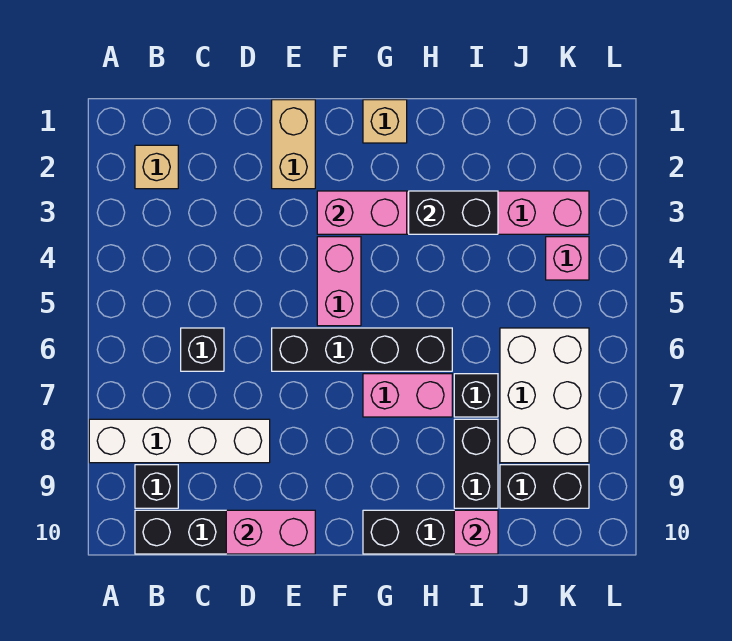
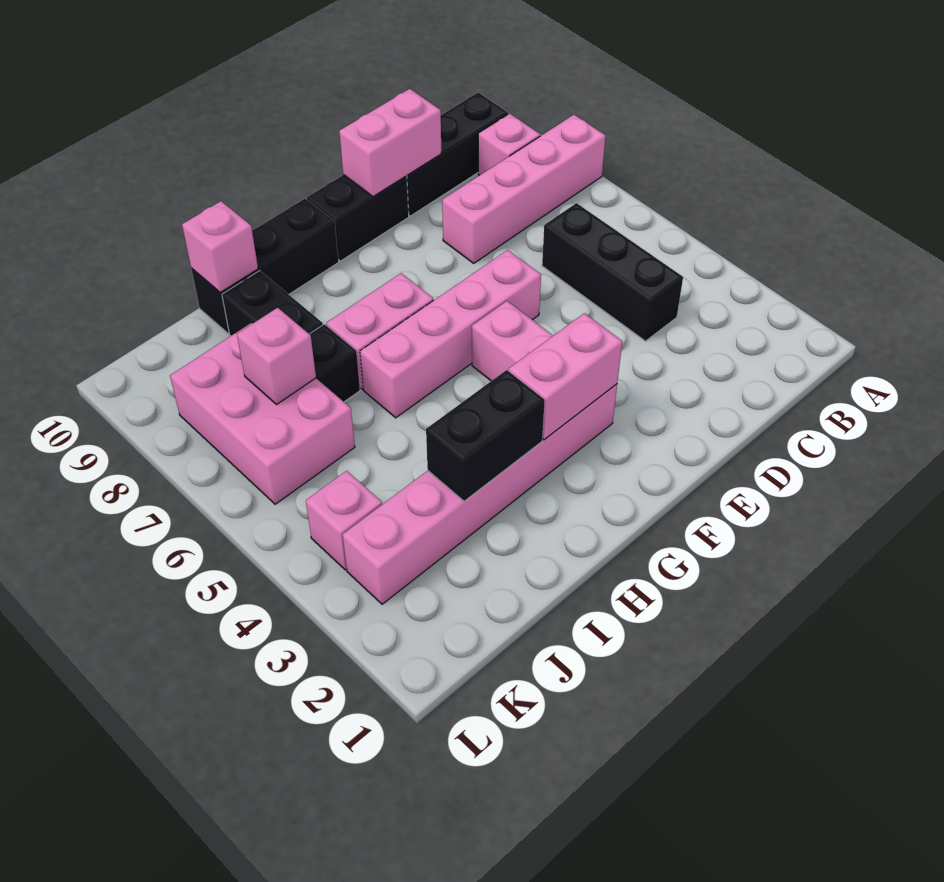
white 1x4 brick [89,419,270,463] -> pink 1x4 brick [442,115,606,263]
tan 1x1 brick [135,145,178,189] -> none
black 1x1 brick [135,465,178,508] -> pink 1x1 brick [478,114,540,175]
black 1x1 brick [181,328,224,371] -> black 1x3 brick [542,203,683,341]
tan 1x2 brick [272,100,315,189] -> none
black 1x4 brick [272,328,452,371] -> pink 1x4 brick [360,250,541,418]
tan 1x1 brick [363,100,407,143] -> none
white 2x3 brick [500,328,589,463] -> pink 2x3 brick [170,323,355,504]
none -> pink 1x1 brick [237,308,316,404]
black 1x2 brick [500,465,589,508] -> black 1x2 brick moved to [307,175,409,261]

